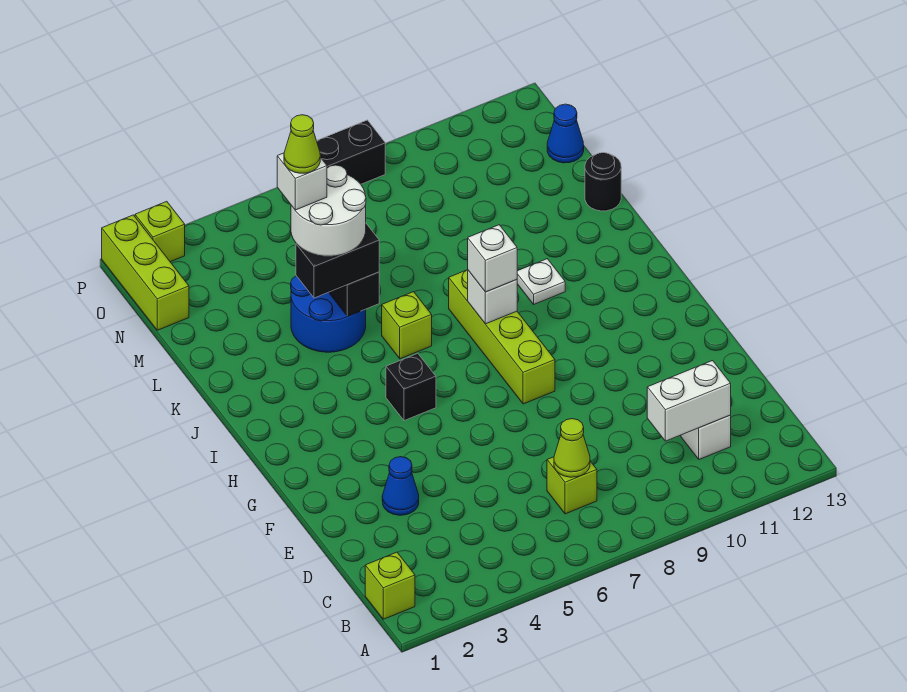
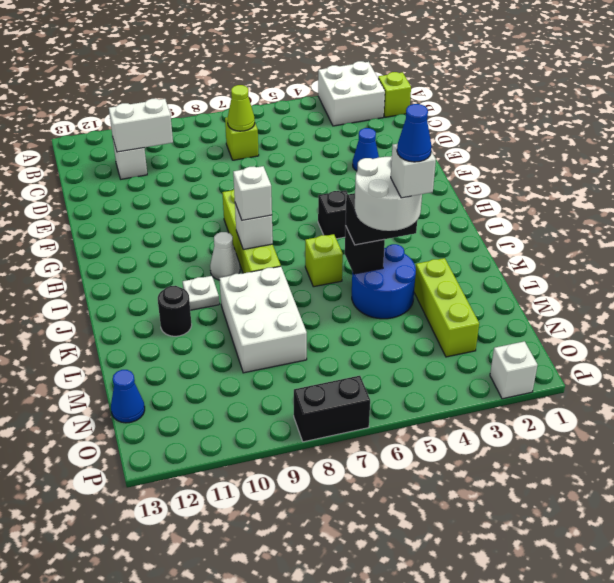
none -> white 2x2 brick [318,61,385,126]
none -> white 1x1 cone [210,232,240,280]
none -> white 2x3 brick [219,266,307,373]
lime 1x1 cone [284,115,320,173] -> blue 1x1 cone [397,104,432,162]
black 1x1 round brick [585,152,621,211] -> black 1x1 round brick moved to [158,286,192,336]
lime 1x3 brick [102,215,189,330] -> lime 1x3 brick moved to [414,258,479,357]
lime 1x1 brick [135,201,185,262] -> white 1x1 brick [490,341,537,399]

